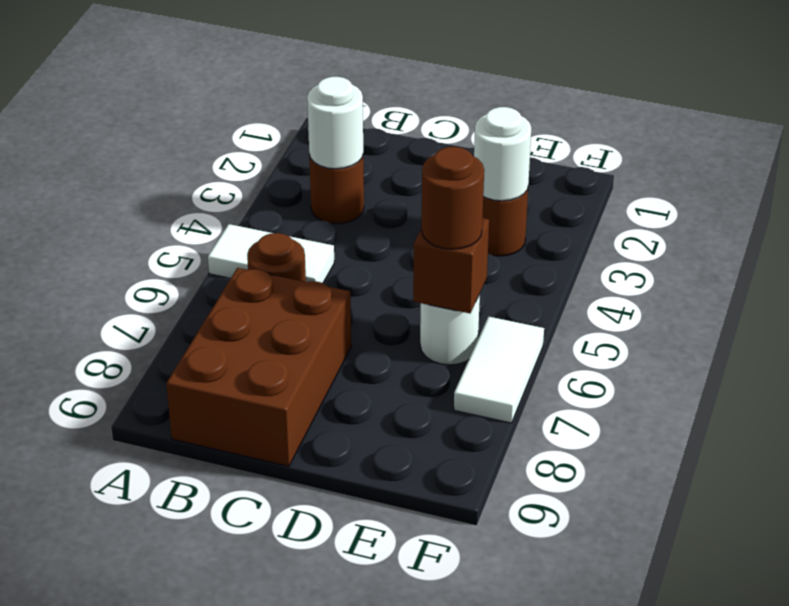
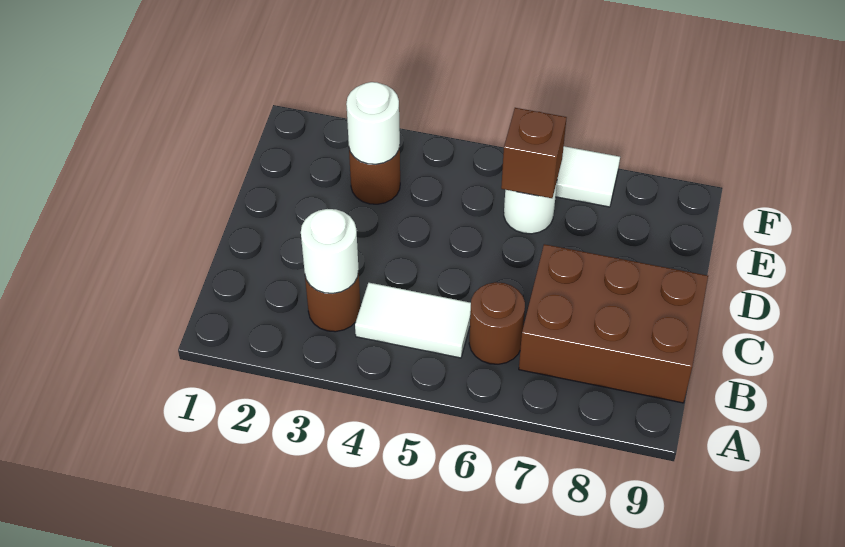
white 1x2 tile [208,224,334,283] -> white 1x2 tile turned to [355,283,471,358]
brown 1x1 round brick [422,147,484,249] -> none

